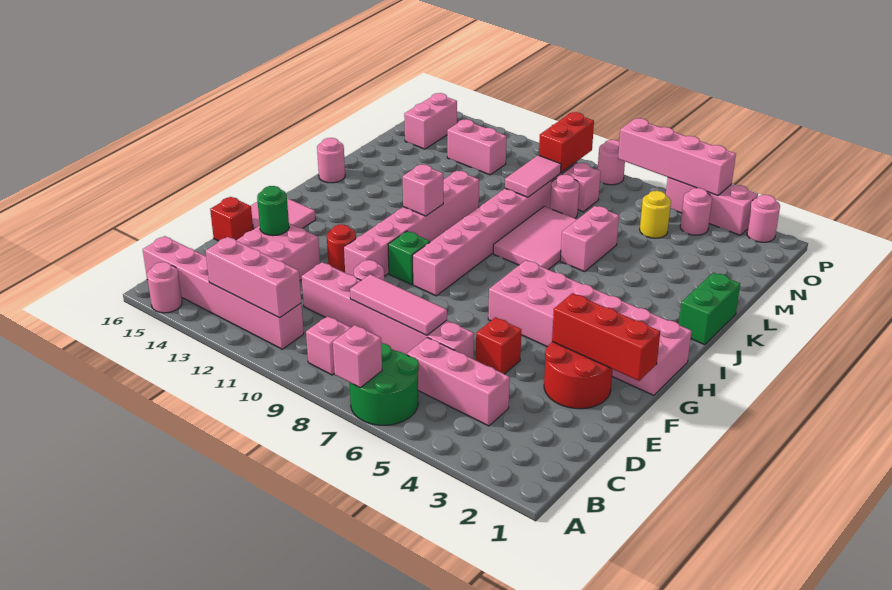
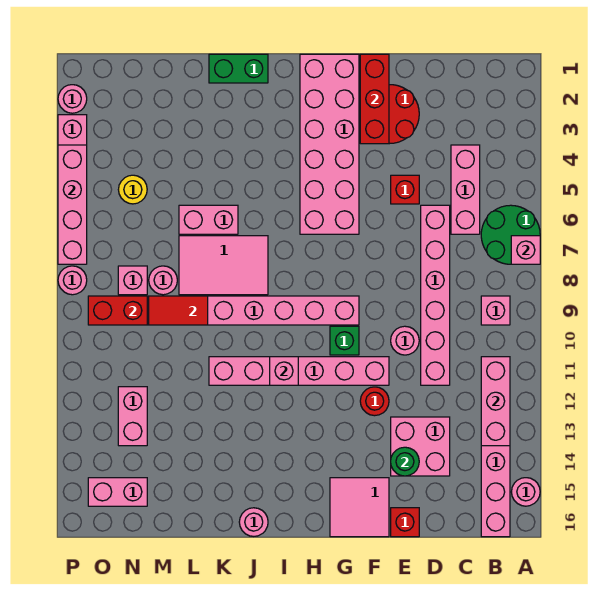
pink 1x3 tile [350,274,447,335] -> none
pink 1x2 tile [505,155,561,197] -> red 1x2 tile [149,296,208,325]
pink 1x1 round brick [680,188,712,235] -> none

